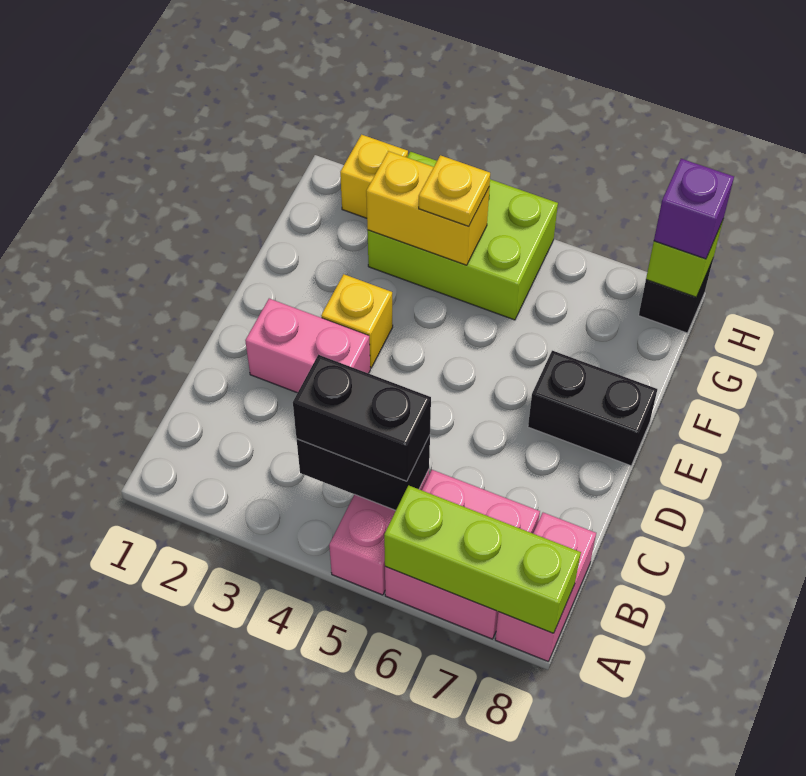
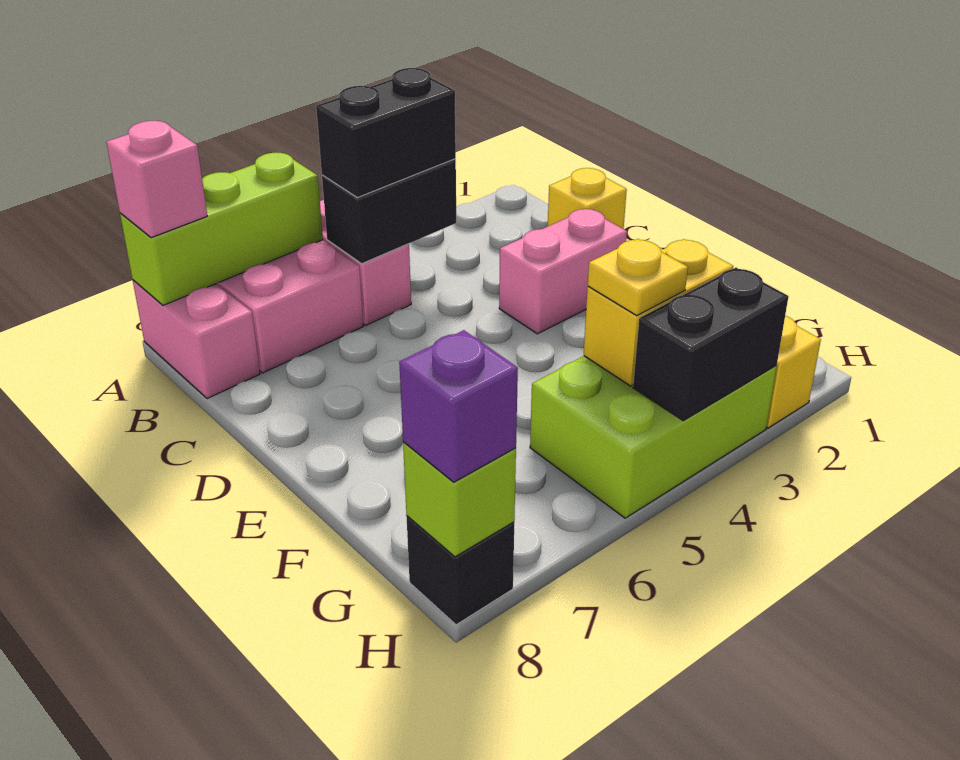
none -> pink 1x1 brick [106,121,207,238]
yellow 1x1 brick [321,274,393,368] -> yellow 1x1 brick moved to [548,168,627,229]
black 1x2 brick [528,351,657,466] -> black 1x2 brick moved to [633,267,789,421]

